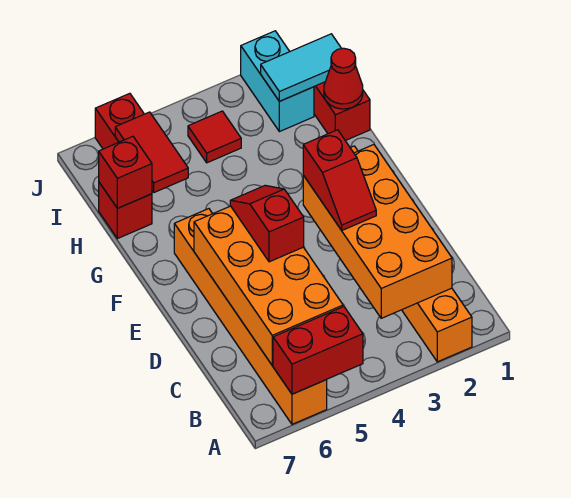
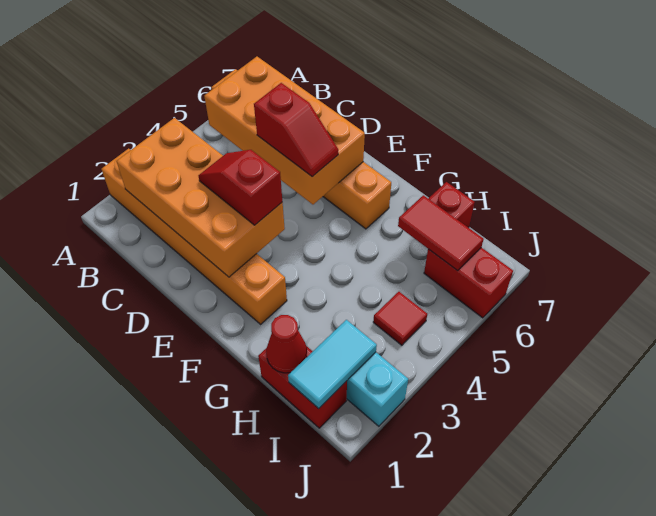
red 1x2 brick [273,307,363,394] -> none
red 1x1 brick [99,136,152,208] -> none

